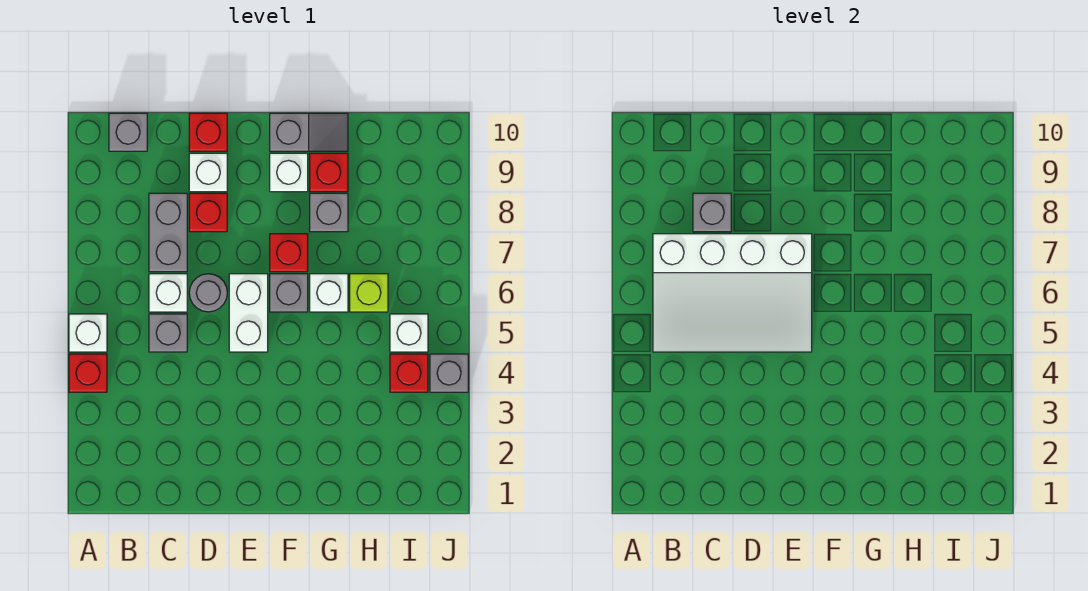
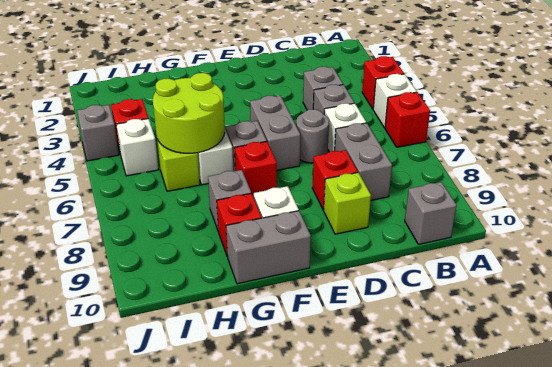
white 3x4 slope [653,234,812,352] -> none
grey 1x1 brick [693,193,731,232] -> grey 1x1 brick moved to [303,67,343,110]
white 1x1 brick [189,153,227,192] -> lime 1x1 brick [324,173,371,234]
red 1x1 brick [189,113,227,151] -> red 1x1 brick moved to [385,92,430,147]
white 1x2 brick [229,274,268,352] -> grey 1x2 brick [250,96,300,170]
grey 1x2 slope [270,113,348,151] -> grey 1x2 brick [226,211,311,284]
none -> lime 2x2 round brick [153,73,225,153]

